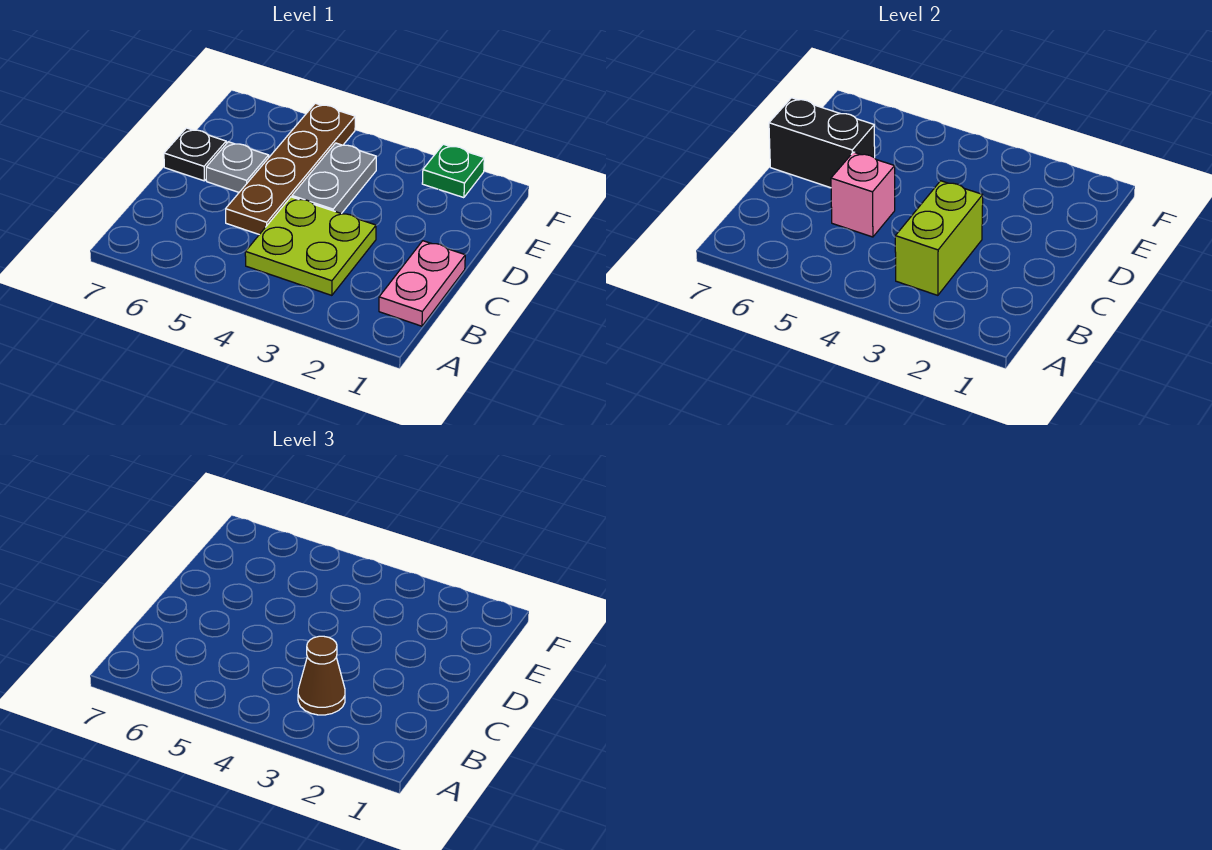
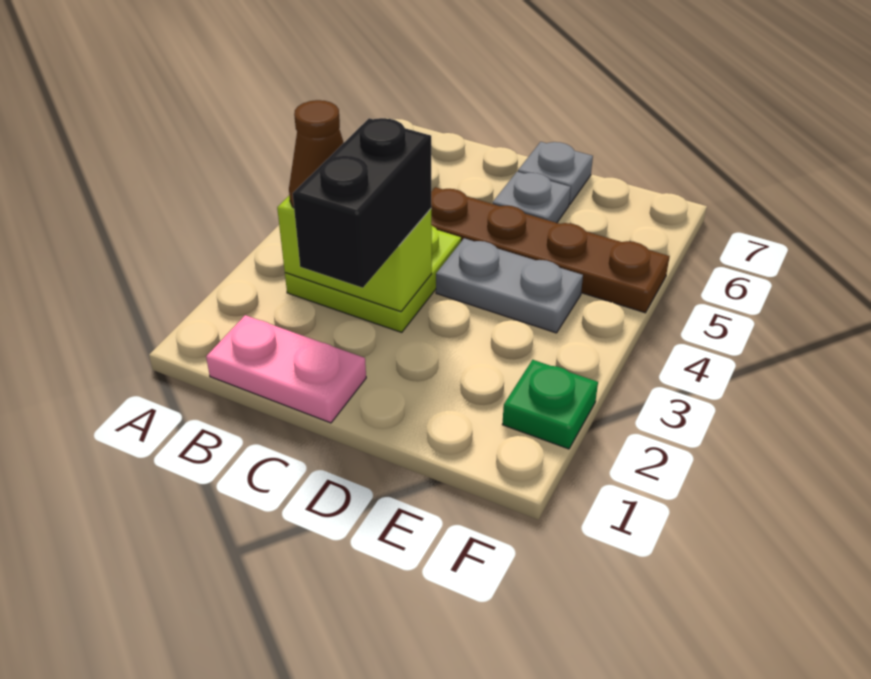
pink 1x1 brick [831,152,895,237] -> none
black 1x2 brick [769,98,875,188] -> black 1x2 brick moved to [293,118,431,288]
black 1x1 plate [164,128,226,181] -> grey 1x1 plate [518,142,593,205]

